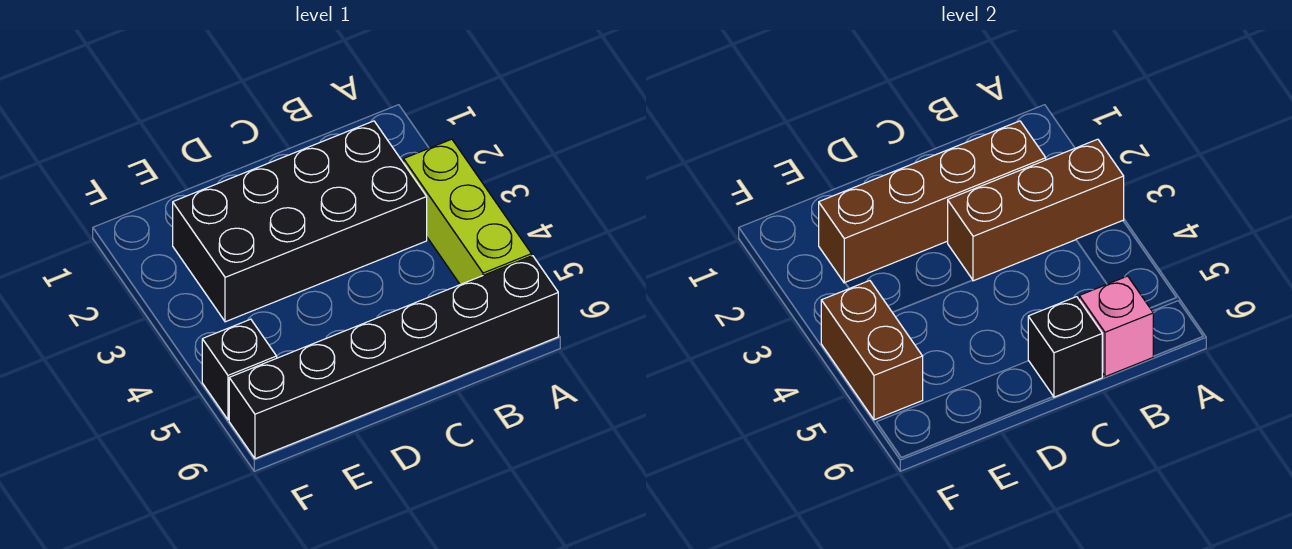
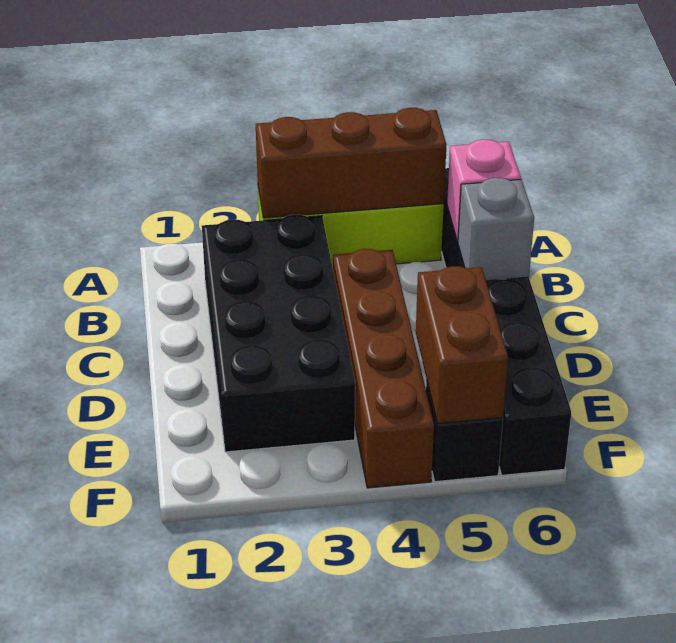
brown 1x3 brick [948,139,1124,281] -> brown 1x3 brick turned to [256,108,446,218]
brown 1x4 brick [819,121,1046,283] -> brown 1x4 brick moved to [333,249,434,488]
black 1x1 brick [1028,297,1102,397] -> grey 1x1 brick [458,178,534,281]
brown 1x2 brick [821,281,923,420] -> brown 1x2 brick turned to [416,266,508,424]

